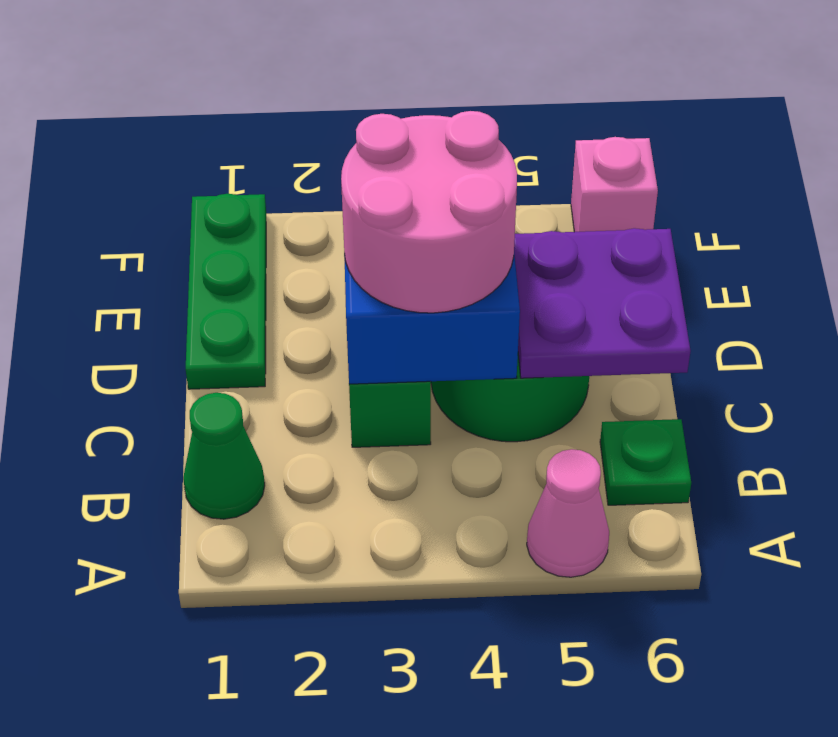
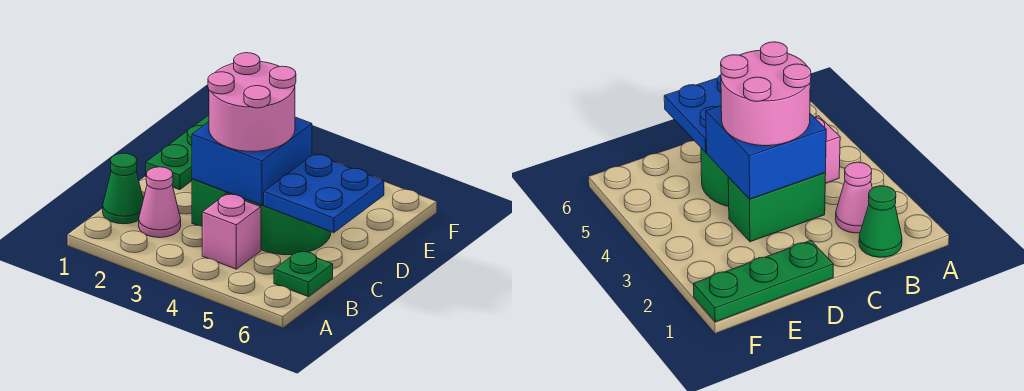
pink 1x1 cone [527,449,609,577] -> pink 1x1 cone moved to [139,167,181,238]
purple 2x2 plate [514,228,691,378] -> blue 2x2 plate [264,154,384,233]
pink 1x1 brick [571,137,658,232] -> pink 1x1 brick moved to [202,194,261,269]

